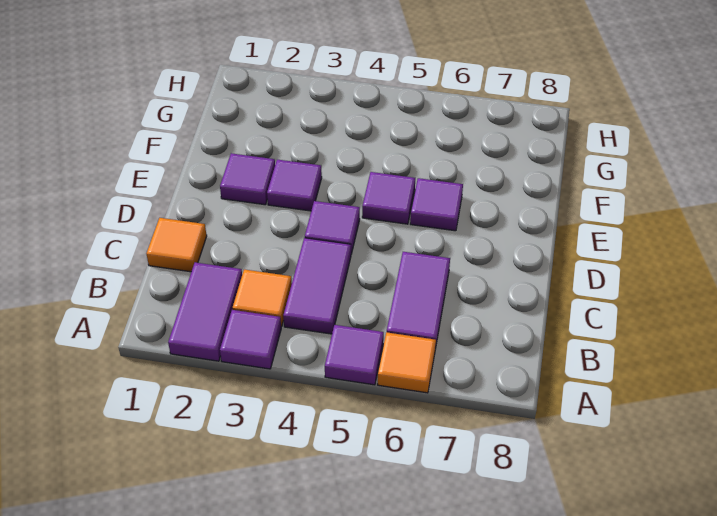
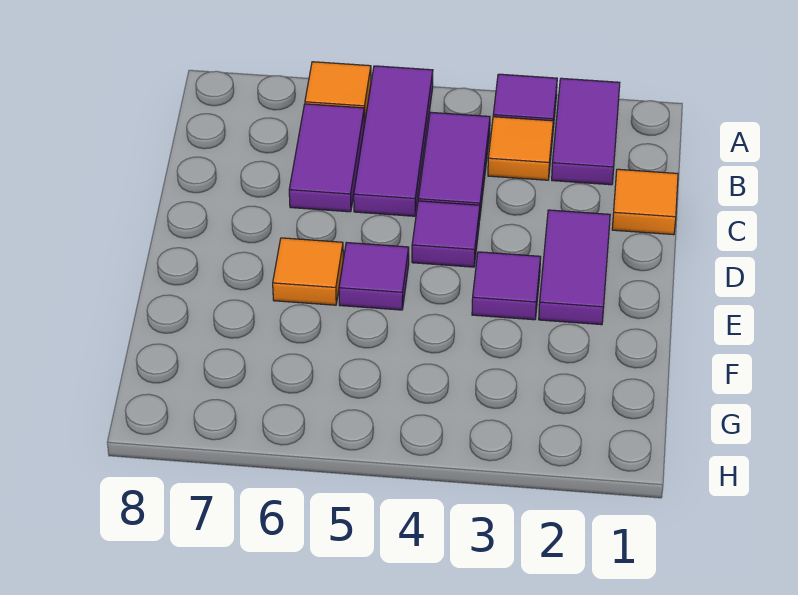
purple 1x1 tile [325,325,384,385] -> purple 1x3 tile [354,66,433,216]
purple 1x1 tile [220,153,275,205] -> purple 1x2 tile [539,210,610,325]
purple 1x1 tile [410,178,463,231] -> orange 1x1 tile [273,238,343,305]

